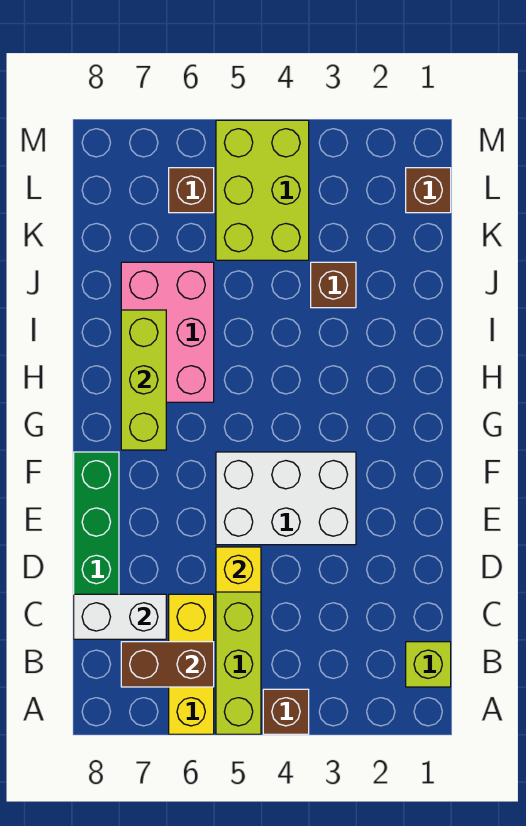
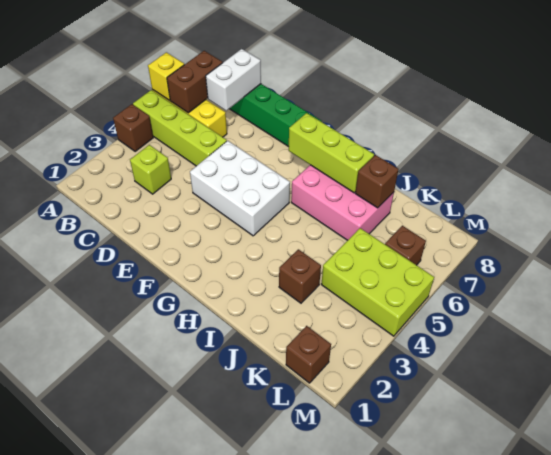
lime 1x1 brick [406,642,451,687] -> lime 1x1 brick moved to [130,145,171,194]
yellow 1x1 brick [216,547,261,592] -> yellow 1x1 brick moved to [148,52,184,100]
white 2x3 brick [216,452,356,545] -> white 2x3 brick turned to [190,141,290,236]
none -> brown 1x1 brick [355,155,399,208]

